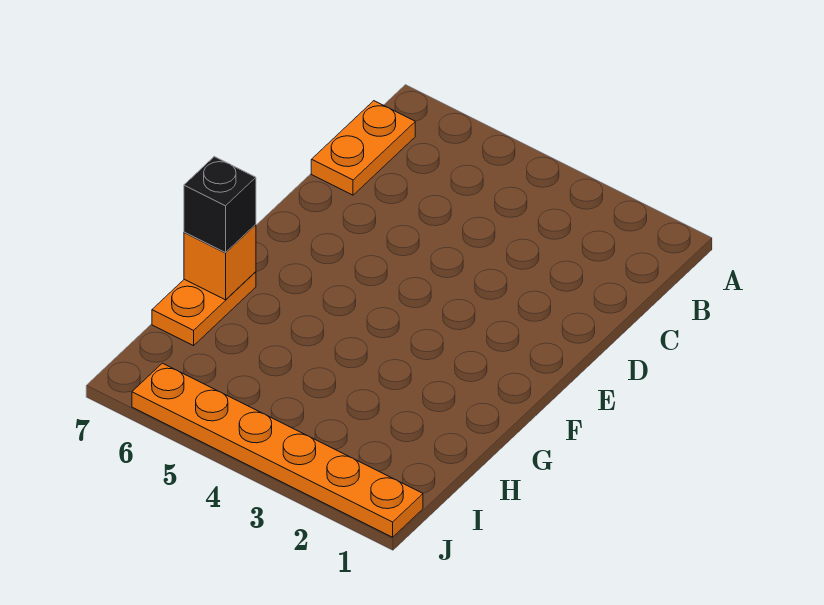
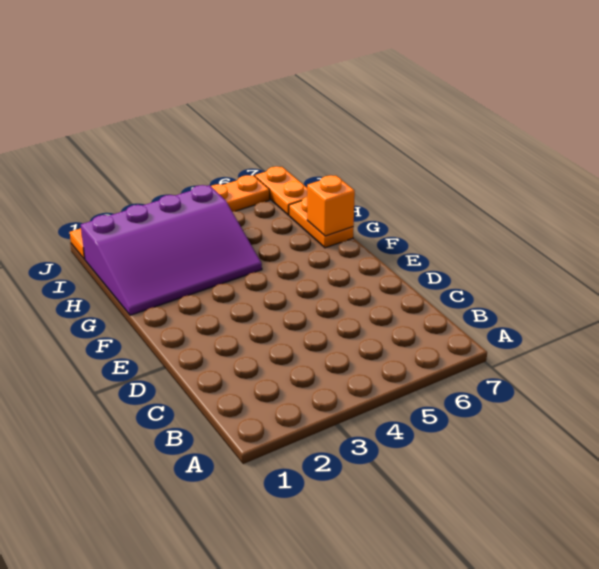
orange 1x2 plate [311,101,415,195] -> orange 1x2 plate moved to [255,166,307,215]
none -> purple 3x4 slope [81,185,262,315]
black 1x1 brick [184,157,256,253] -> none

